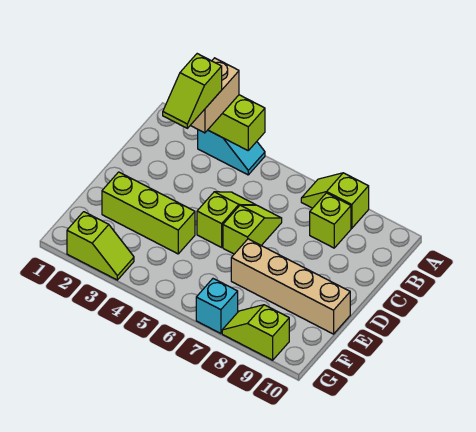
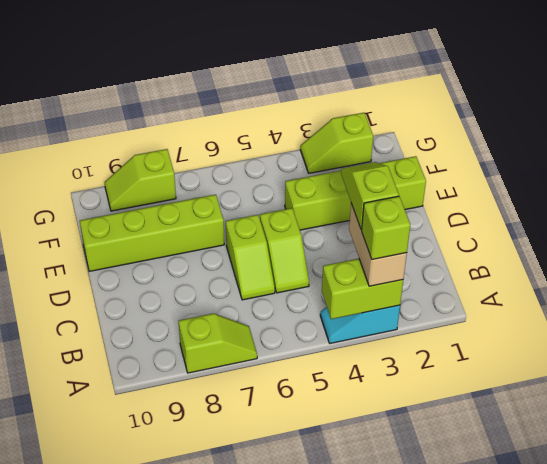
lime 1x1 brick [310,193,351,248] -> lime 1x1 brick moved to [362,196,410,260]
lime 1x3 brick [102,172,195,254] -> lime 1x4 brick [285,156,426,230]
tan 1x4 brick [231,239,350,334] -> lime 1x4 brick [80,194,224,271]
cyan 1x1 brick [196,279,238,334] -> none
lime 1x2 slope [222,305,289,360] -> lime 1x2 slope turned to [104,149,176,211]

